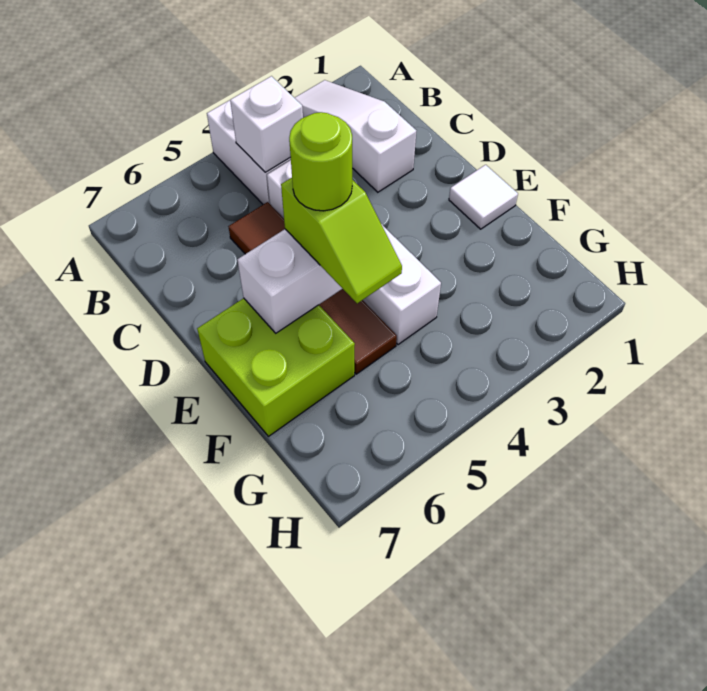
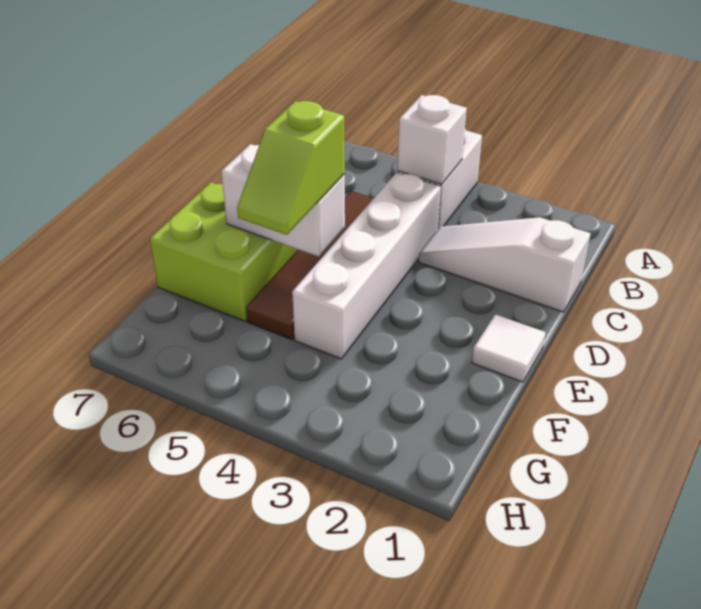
white 1x3 slope [295,80,416,192] -> white 1x3 slope turned to [419,217,591,312]
lime 1x1 round brick [289,112,352,211] -> none

